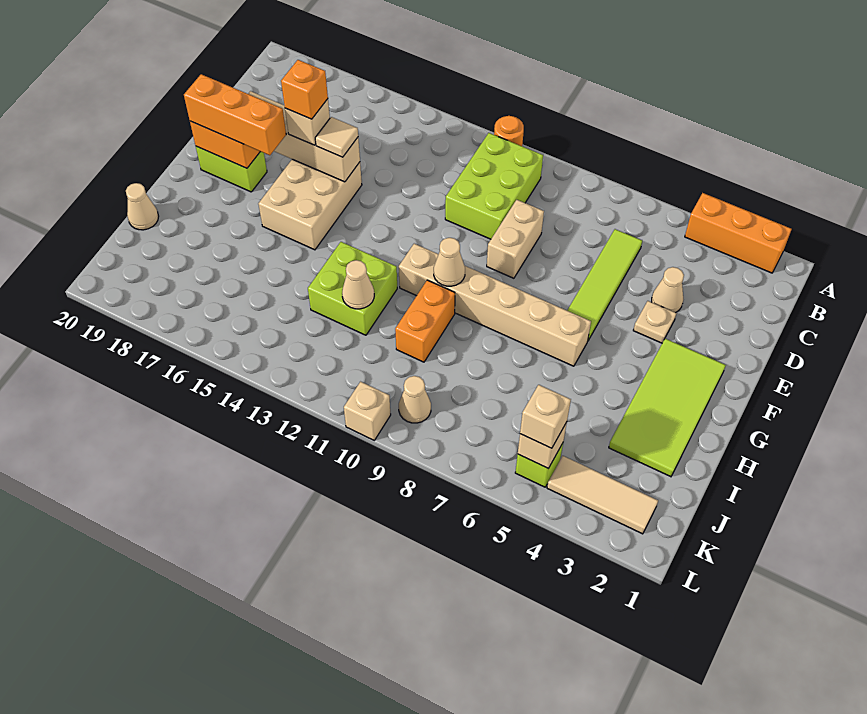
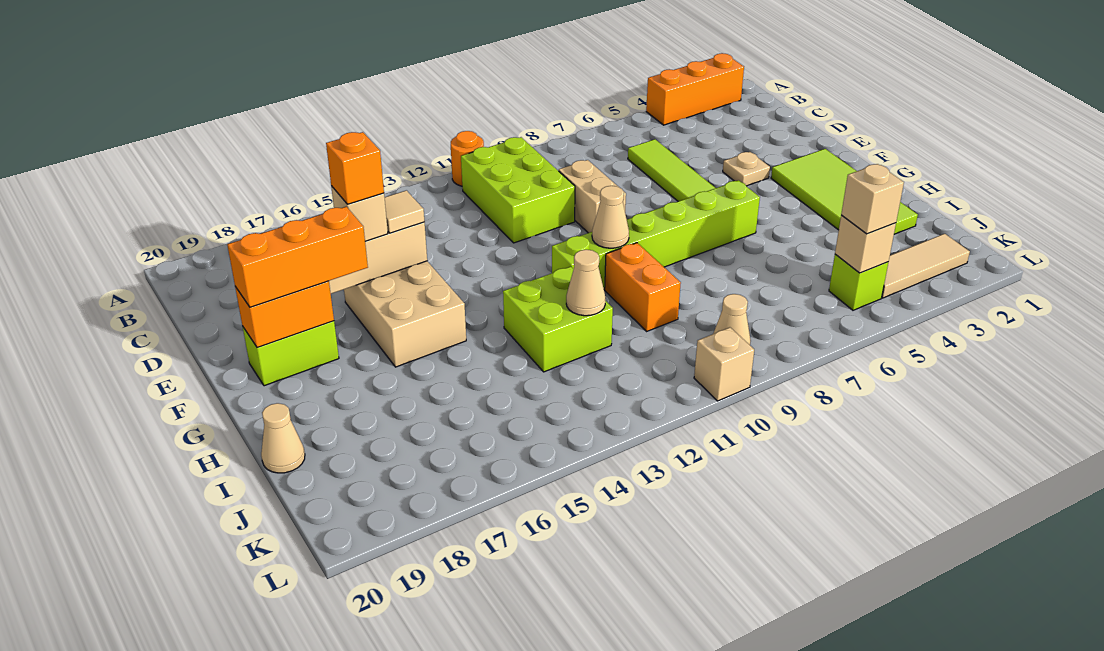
tan 1x1 cone [652,267,684,313] -> none
tan 1x6 brick [399,244,591,366] -> lime 1x6 brick [552,180,760,289]

